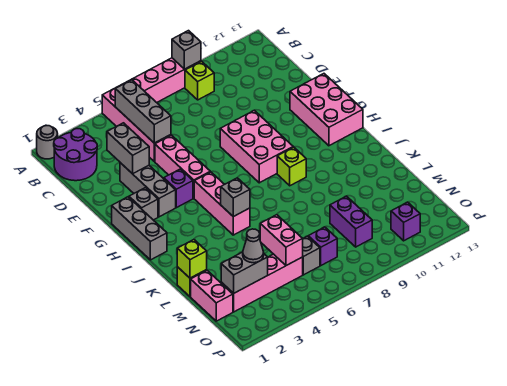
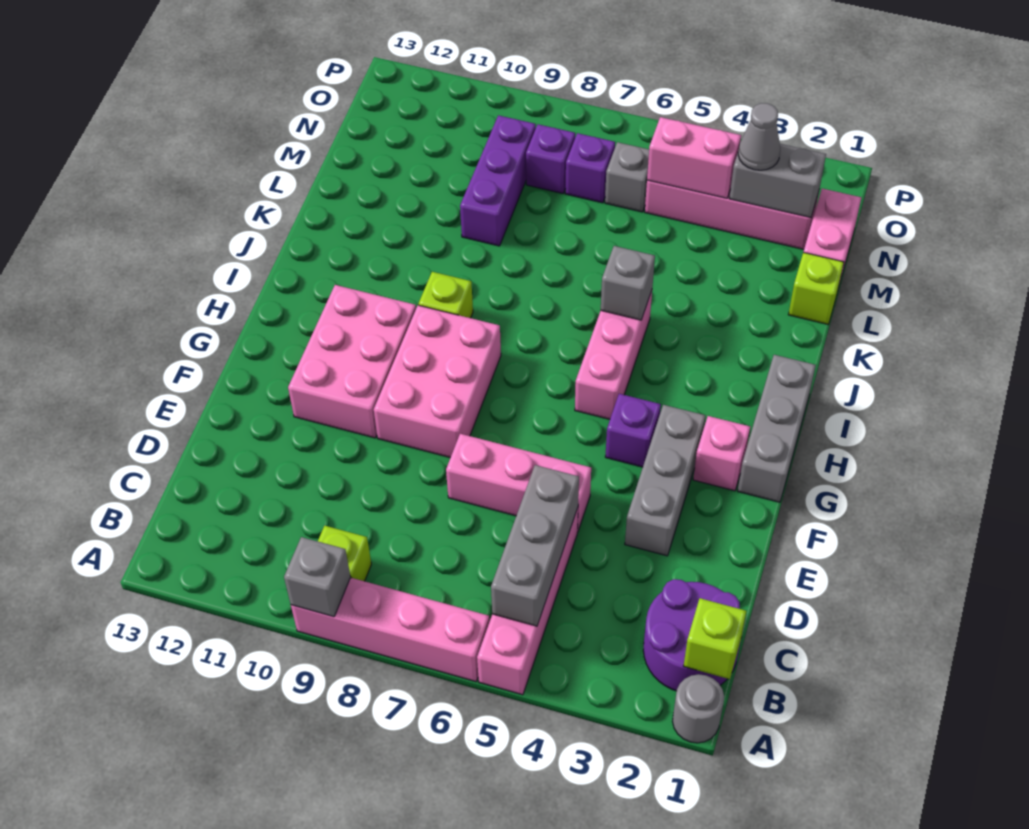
grey 1x2 brick [107,123,149,174] -> none
pink 1x3 brick [155,135,210,198] -> pink 1x3 brick turned to [446,434,591,532]
pink 2x3 brick [290,74,363,146] -> pink 2x3 brick moved to [288,285,416,438]
grey 1x1 brick [129,188,158,220] -> pink 1x1 brick [693,416,750,491]
lime 1x1 brick [177,240,207,278] -> lime 1x1 brick moved to [683,598,746,679]
pink 1x2 brick [260,215,303,265] -> pink 1x2 brick turned to [647,117,741,198]
purple 1x2 brick [330,196,372,247] -> purple 1x3 brick [460,115,536,246]
purple 1x1 brick [391,202,420,241] -> purple 1x1 brick moved to [526,124,575,193]

